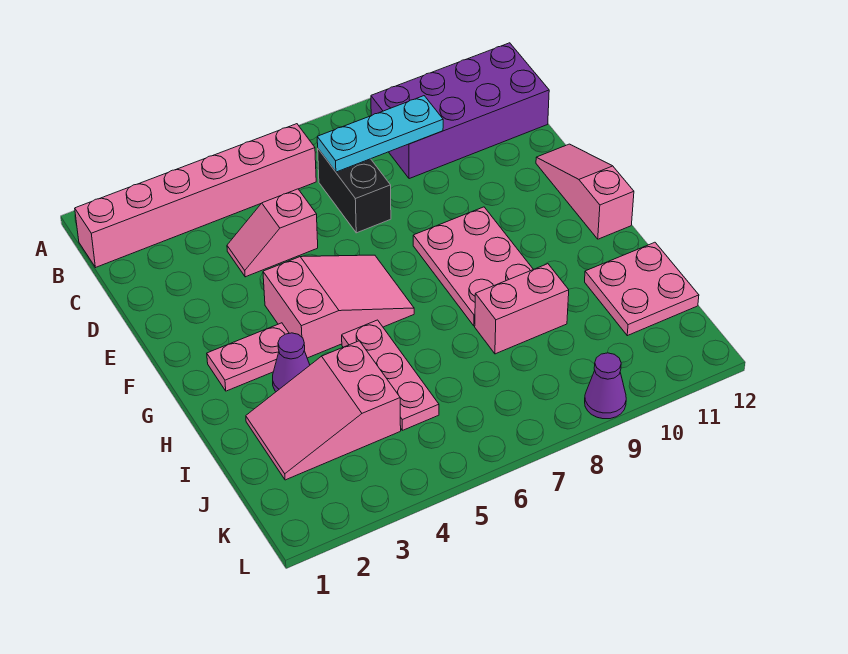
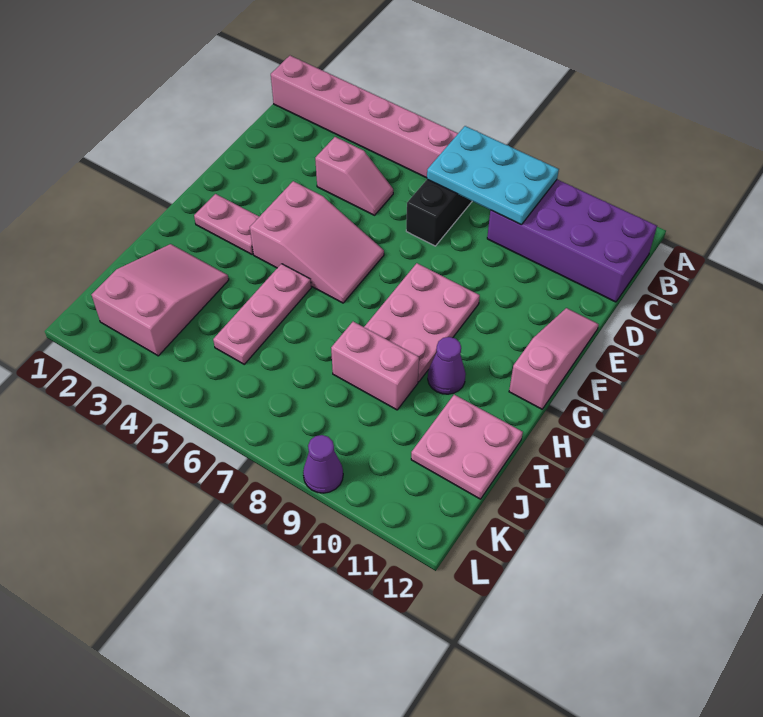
cyan 1x3 plate [317,96,443,172] -> cyan 2x3 plate [427,126,559,225]
pink 1x2 slope [227,189,318,277] -> pink 1x2 slope turned to [315,137,393,215]
purple 1x1 cone [273,333,310,392] -> purple 1x1 cone moved to [428,337,466,394]
pink 2x3 slope [246,341,401,480] -> pink 2x3 slope turned to [92,244,229,356]

